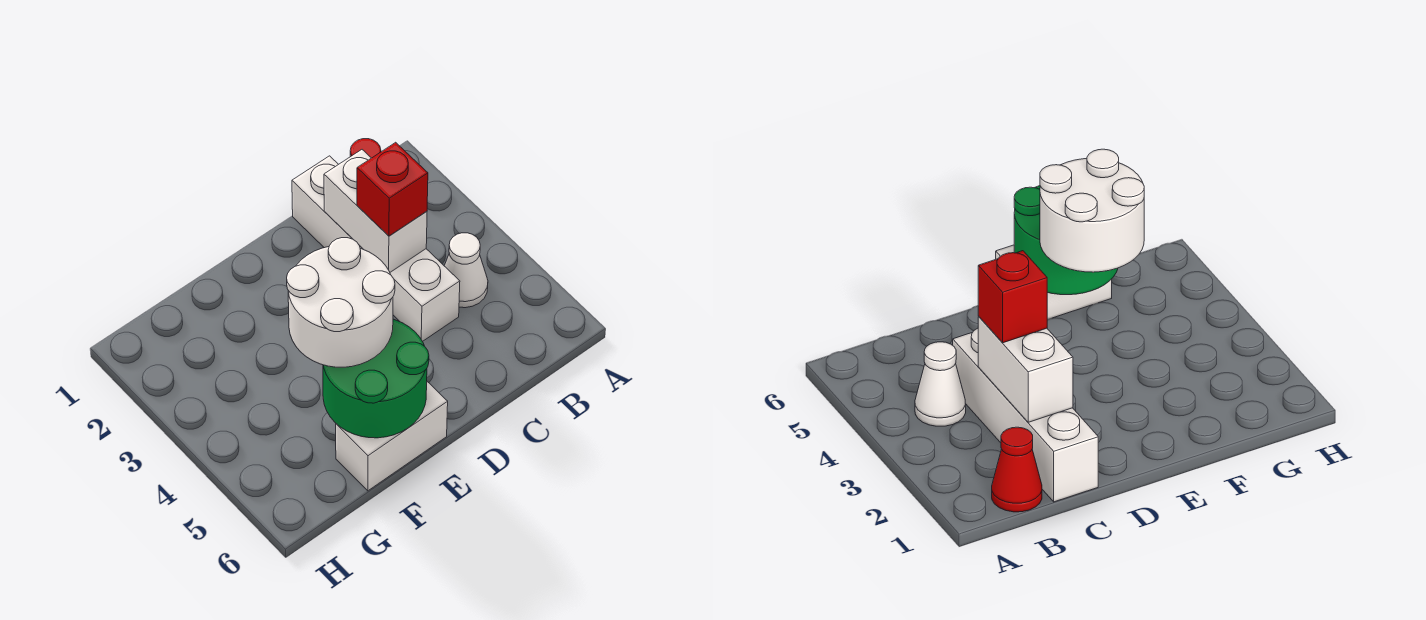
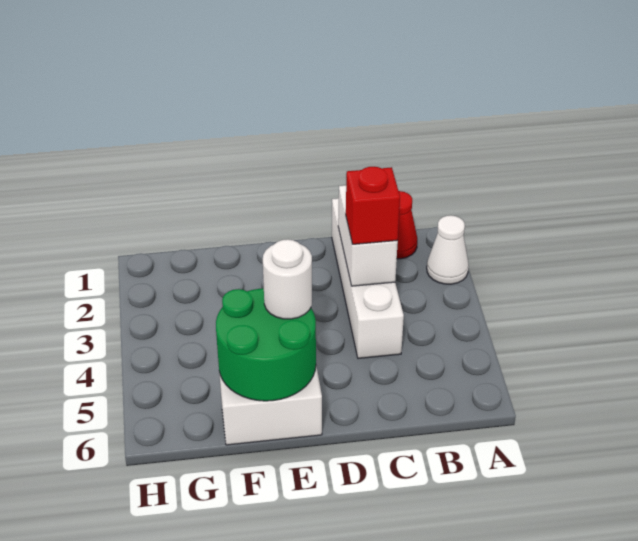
white 1x1 cone [444,233,488,308] -> white 1x1 cone moved to [427,215,469,284]
white 2x2 round brick [287,238,395,367] -> white 1x1 round brick [263,239,312,319]

